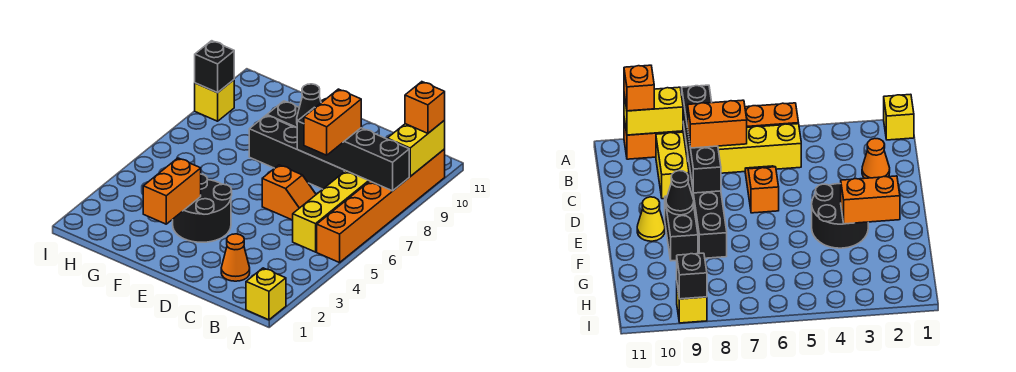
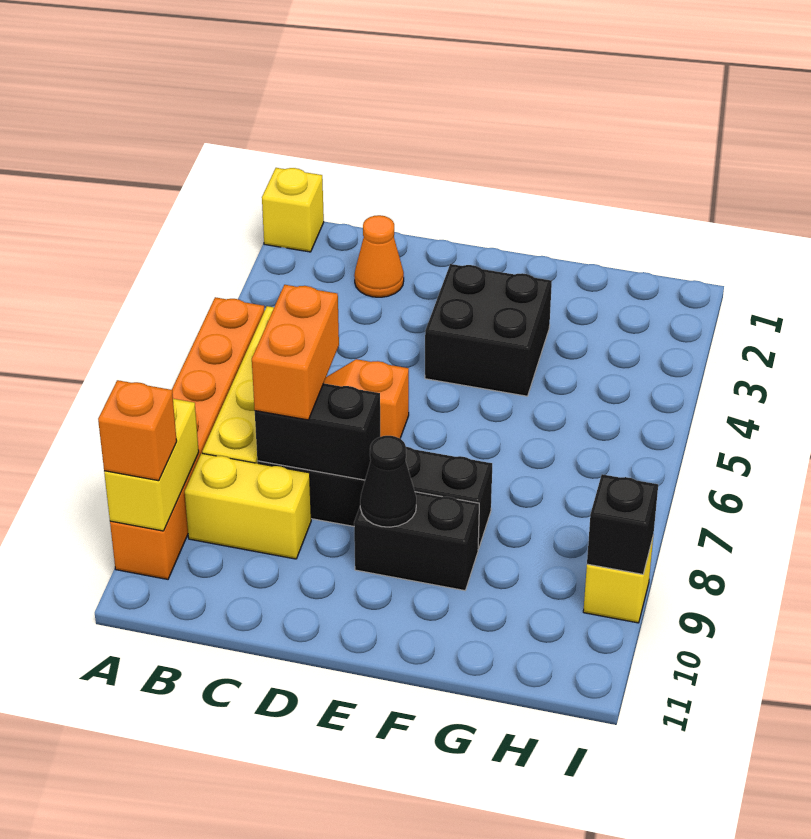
black 1x4 brick [297,107,409,191] -> black 1x2 brick [255,383,380,480]
black 2x2 round brick [173,174,232,242] -> black 2x2 brick [425,264,552,396]
yellow 1x1 cone [637,197,665,241] -> none
orange 1x2 brick [143,158,201,224] -> none

